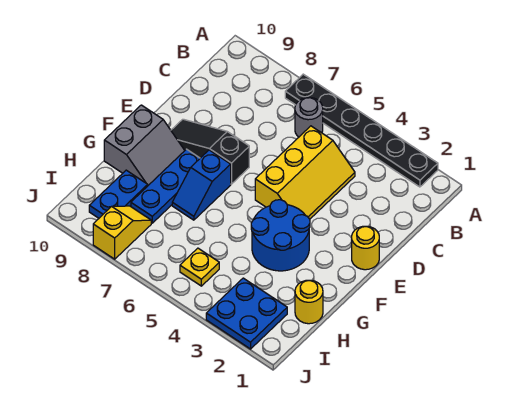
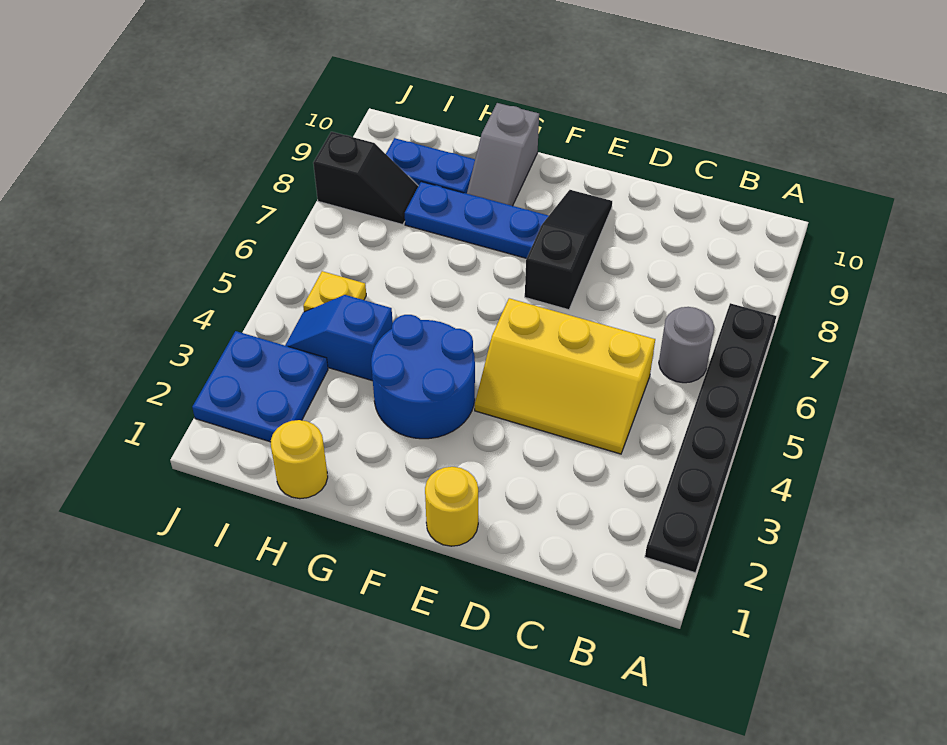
blue 1x2 slope [172,150,231,220] -> blue 1x2 slope moved to [285,295,393,381]
grey 2x2 slope [104,105,185,185] -> grey 1x2 slope [467,103,539,206]
yellow 1x2 slope [93,206,151,259] -> black 1x2 slope [313,132,418,225]

